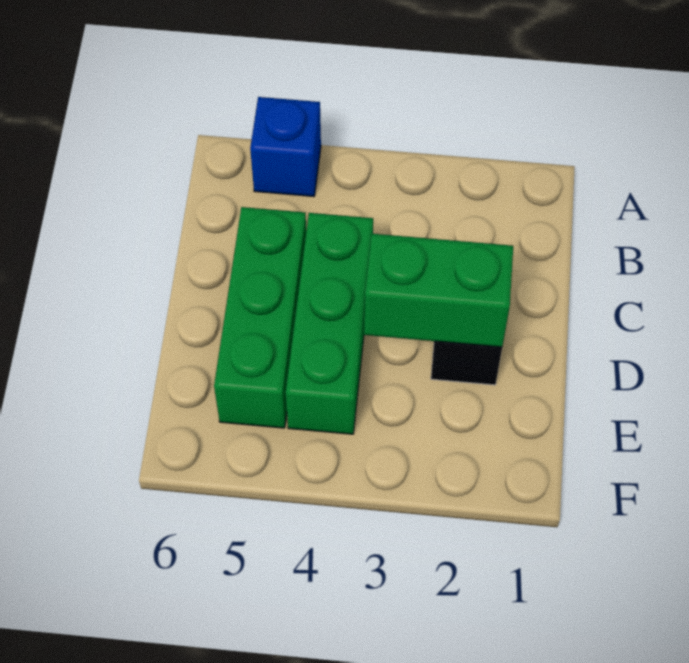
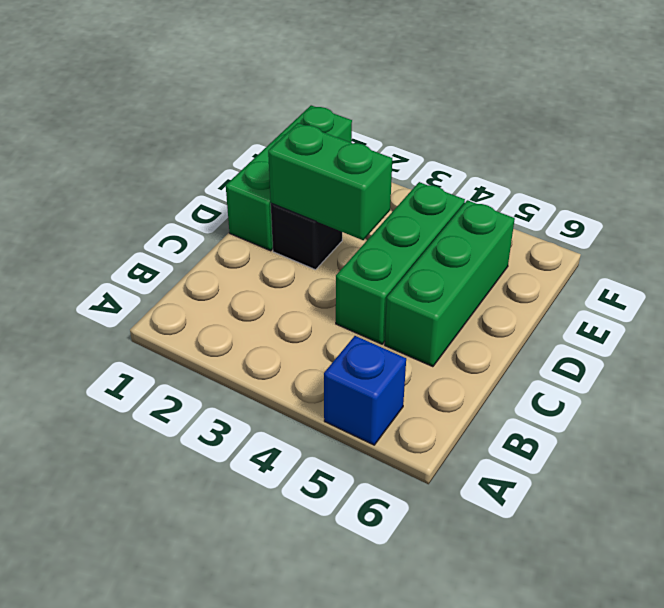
none -> green 1x3 brick [226,105,352,251]

